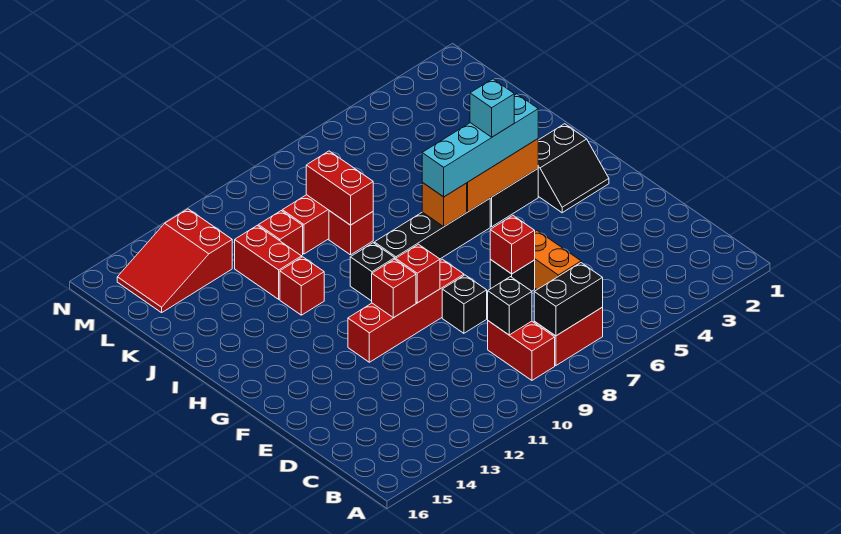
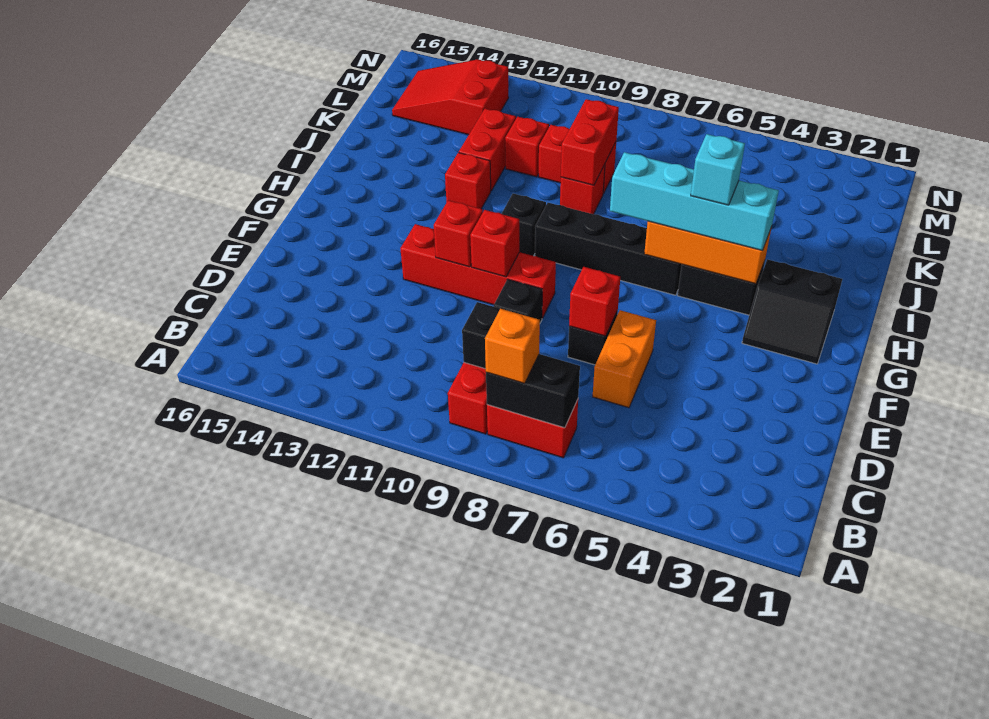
orange 1x1 brick [422,183,467,227] -> orange 1x1 brick moved to [485,309,540,383]

